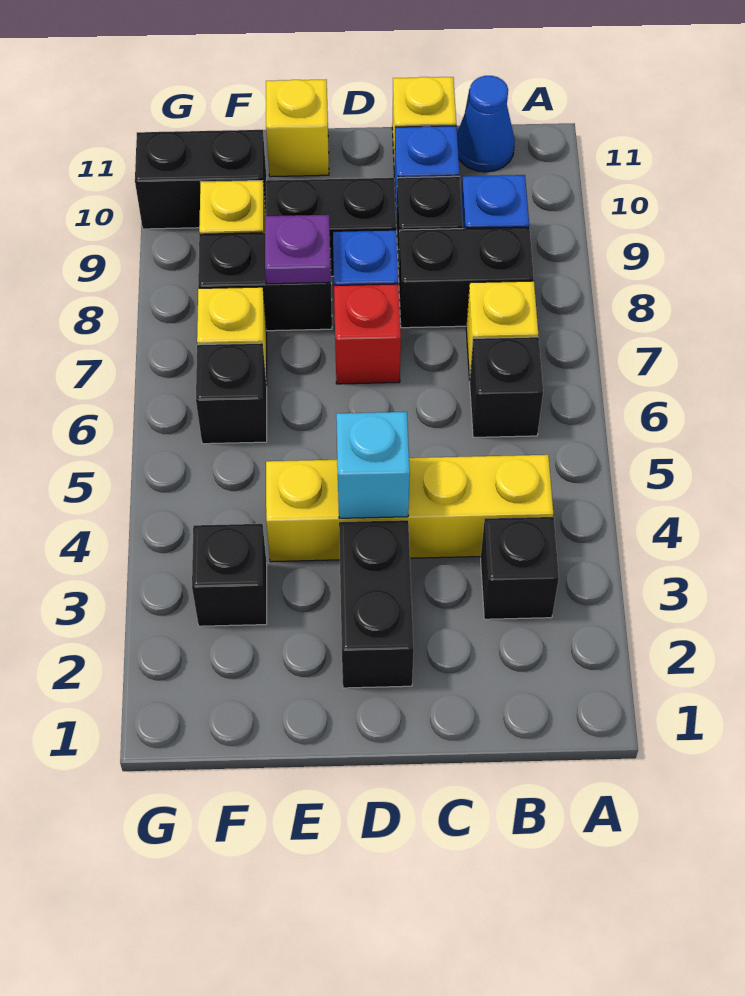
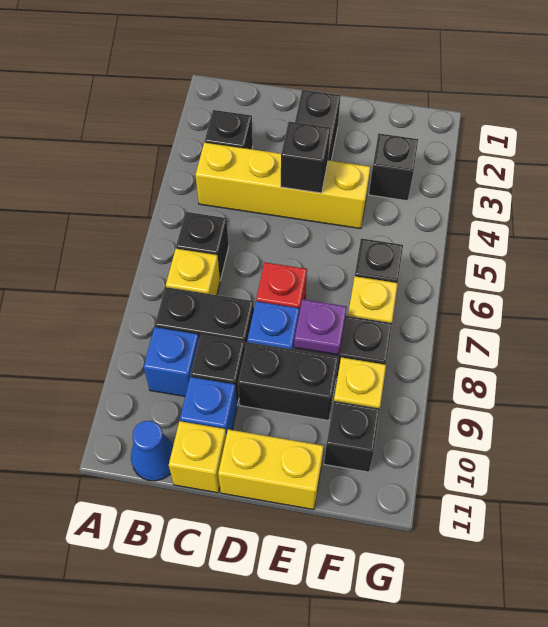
cyan 1x1 brick [336,412,410,518] -> black 1x1 brick [281,122,330,193]
yellow 1x1 brick [266,80,329,177] -> yellow 1x2 brick [218,429,324,510]
black 1x2 brick [135,130,267,229] -> black 1x1 brick [324,401,380,472]

